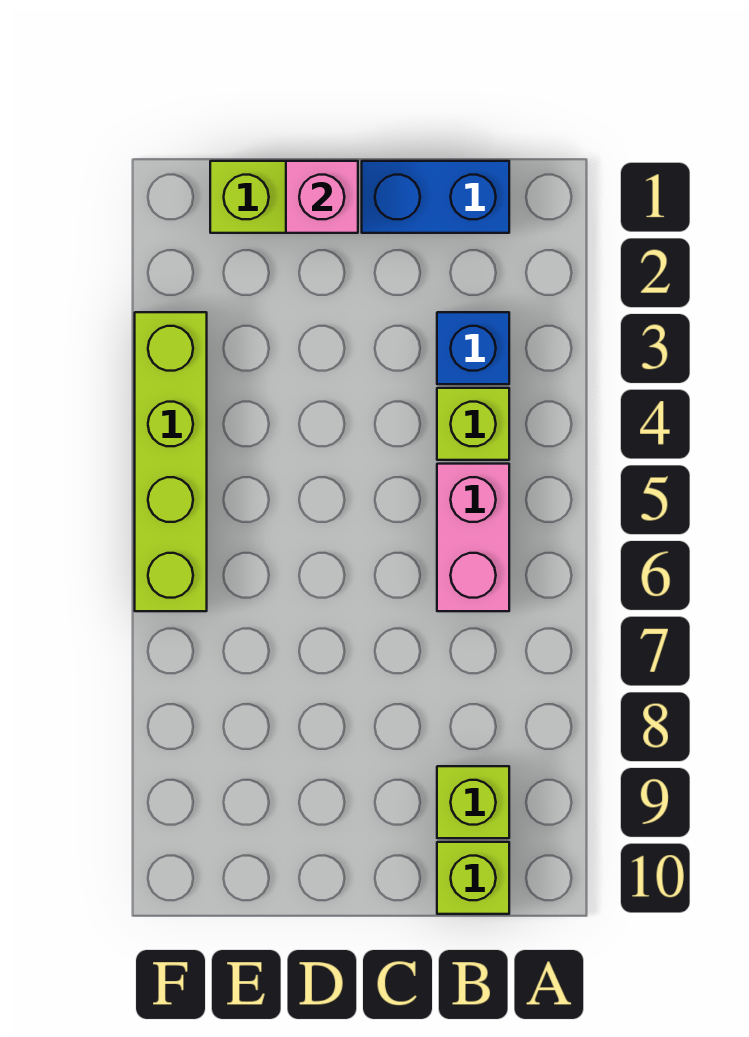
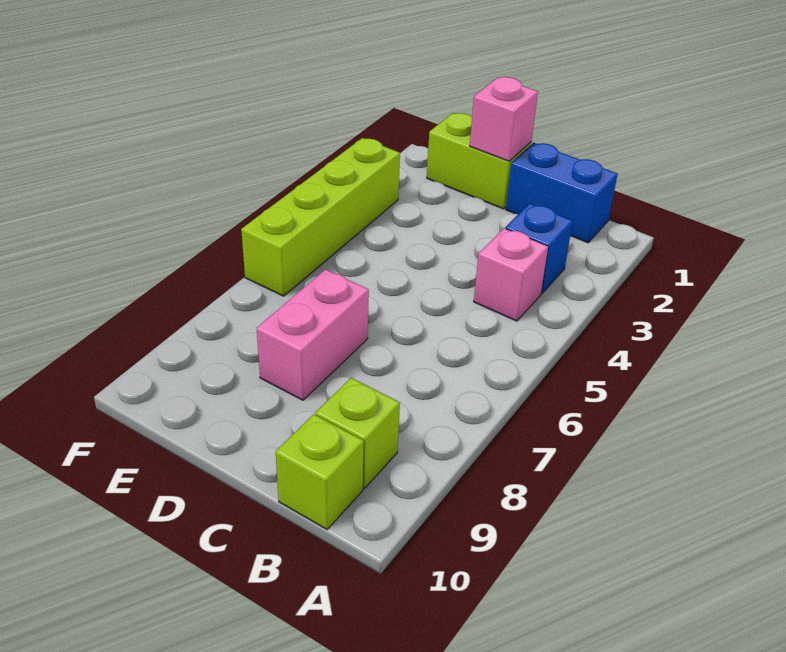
lime 1x1 brick [437,388,509,460] -> pink 1x1 brick [474,228,548,321]
pink 1x2 brick [437,464,509,611] -> pink 1x2 brick moved to [257,270,369,400]

